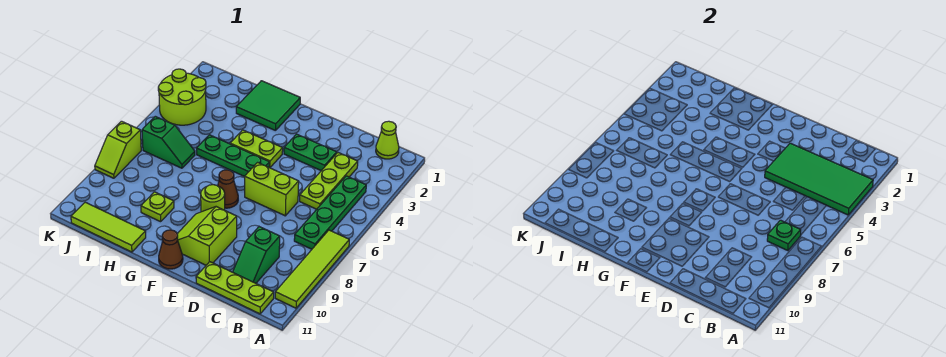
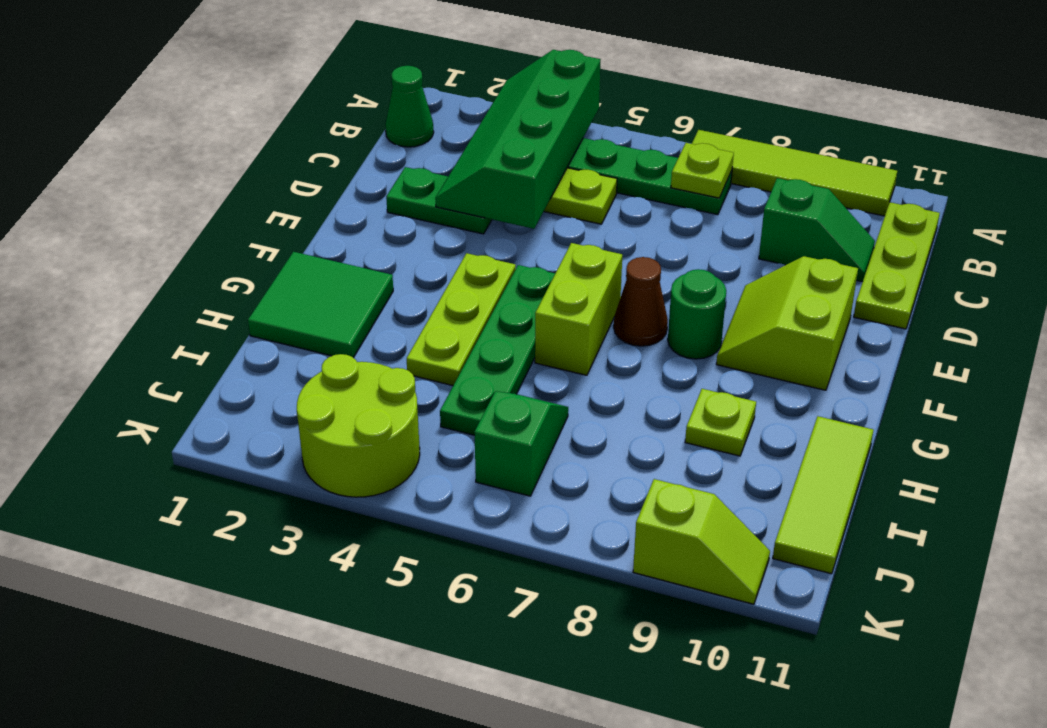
green 2x4 tile [765,143,873,215] -> green 2x4 slope [435,50,600,229]
lime 1x1 cone [376,121,399,159] -> green 1x1 cone [385,66,434,147]
green 1x1 plate [767,220,801,251] -> lime 1x1 plate [671,143,734,198]
green 1x2 plate [284,134,337,171] -> green 1x2 plate turned to [386,167,492,234]
lime 1x2 brick [245,163,299,216] -> lime 1x2 brick moved to [535,243,622,375]
lime 2x2 slope [177,207,237,265] -> lime 2x2 slope turned to [716,256,858,390]
lime 1x2 plate [230,130,283,168] -> lime 1x3 plate [407,253,516,386]
green 1x3 plate [197,135,270,177] -> green 1x4 plate [440,265,555,435]
lime 1x1 round brick [201,185,225,212] -> green 1x1 round brick [668,269,726,359]
brown 1x1 cone [159,230,183,269] -> none
lime 1x2 slope [95,121,141,178] -> lime 1x2 slope moved to [633,479,770,604]

